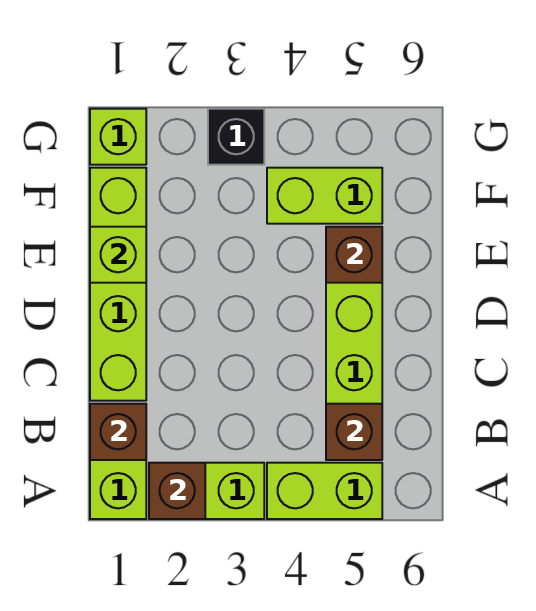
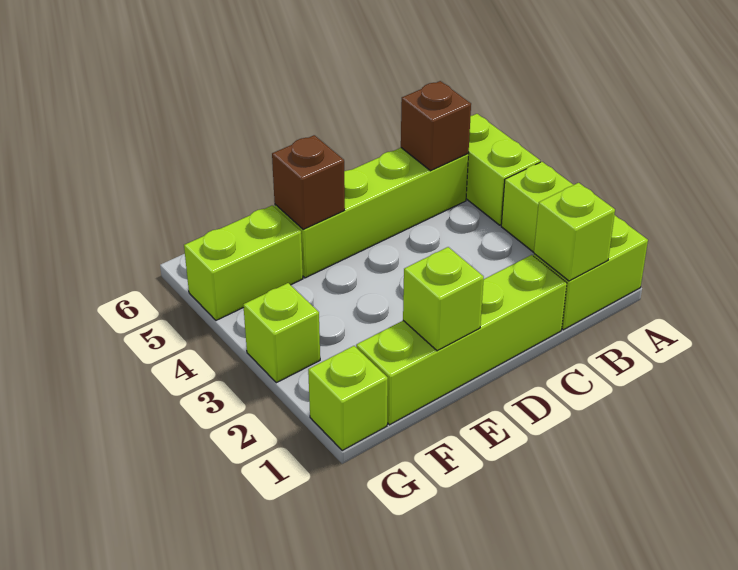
brown 1x1 brick [149,463,205,519] -> none
brown 1x1 brick [90,404,146,460] -> lime 1x1 brick [534,183,615,281]
lime 1x2 brick [267,168,382,224] -> lime 1x2 brick turned to [184,205,303,320]
black 1x1 brick [208,109,264,165] -> lime 1x1 brick [243,283,320,383]

